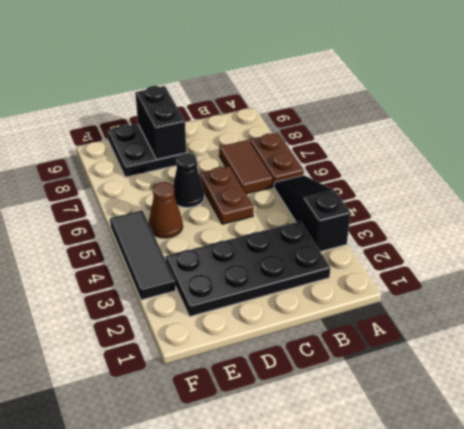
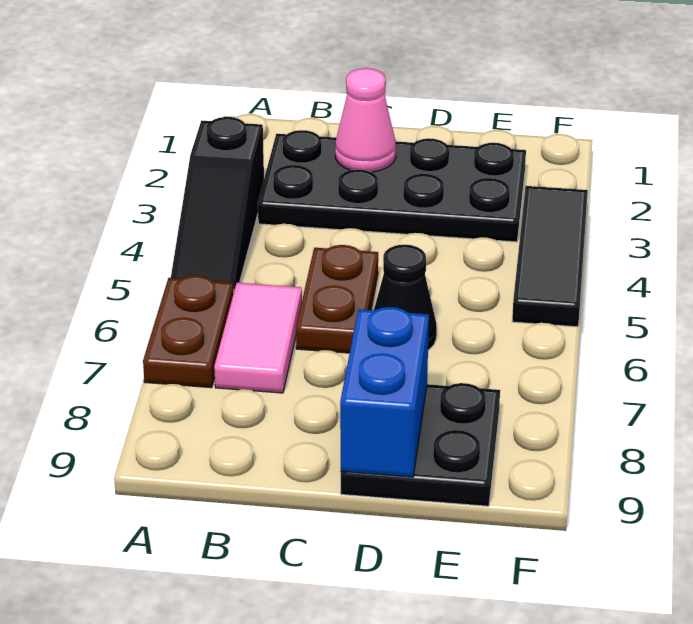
brown 1x2 tile [219,140,273,194] -> pink 1x2 tile [214,283,302,393]
none -> pink 1x1 cone [335,68,396,172]
black 1x2 brick [135,86,186,159] -> blue 1x2 brick [340,307,429,477]
brown 1x1 cone [149,182,183,238] -> none

